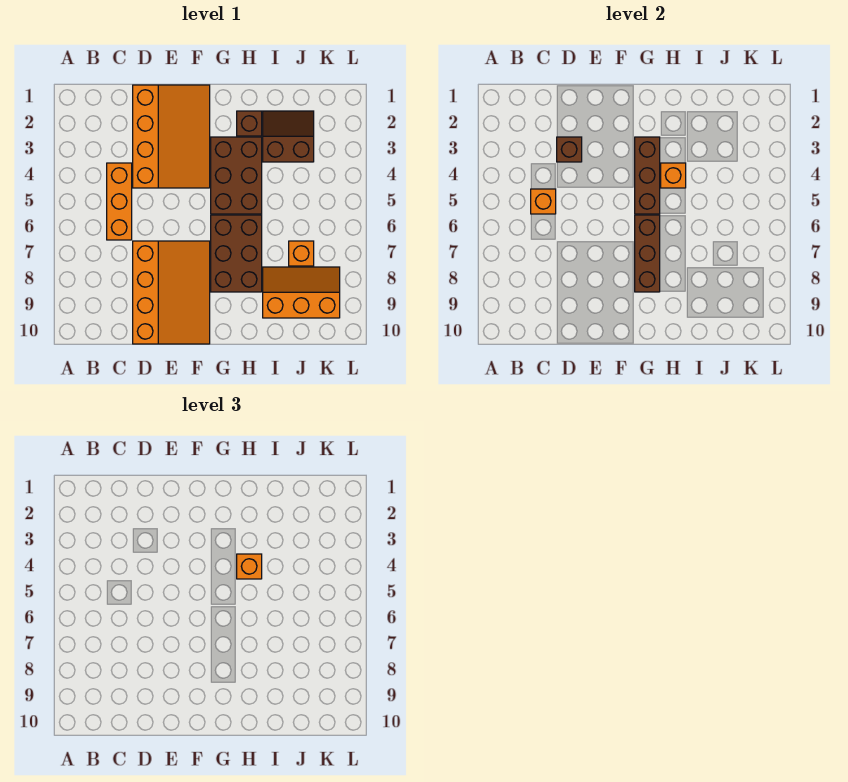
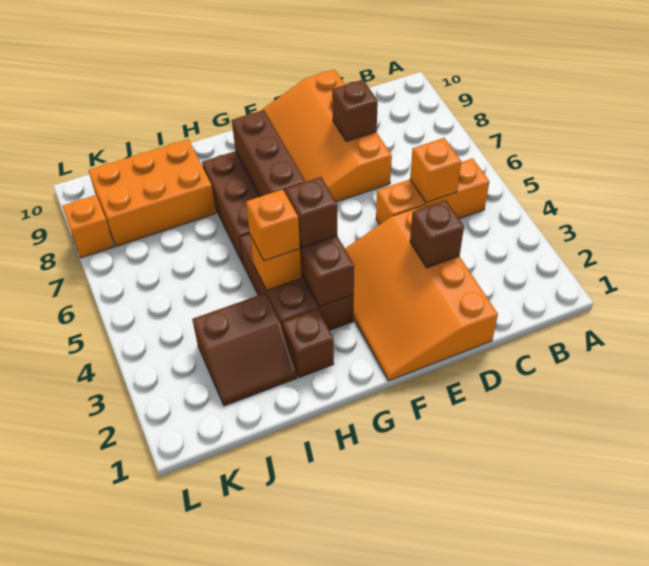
orange 1x3 brick [107,163,132,240] -> orange 1x3 brick turned to [376,158,489,225]
none -> brown 1x1 brick [332,80,378,141]
none -> brown 1x1 brick [285,177,337,248]
orange 2x3 slope [263,267,340,318] -> orange 2x3 brick [88,139,216,246]
orange 1x1 brick [289,241,314,266] -> orange 1x1 brick moved to [63,195,114,258]

